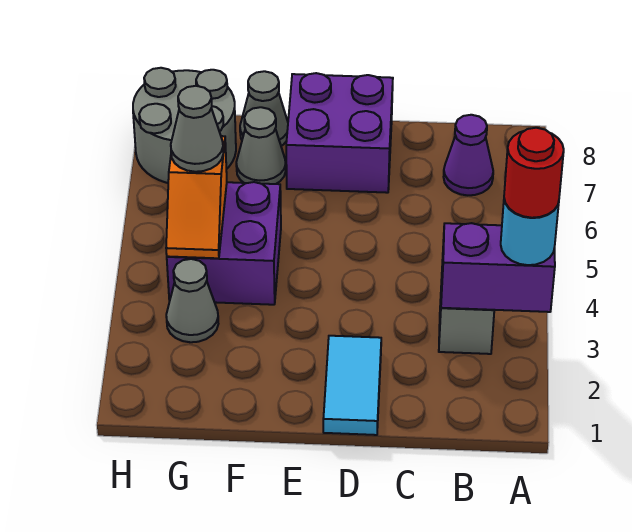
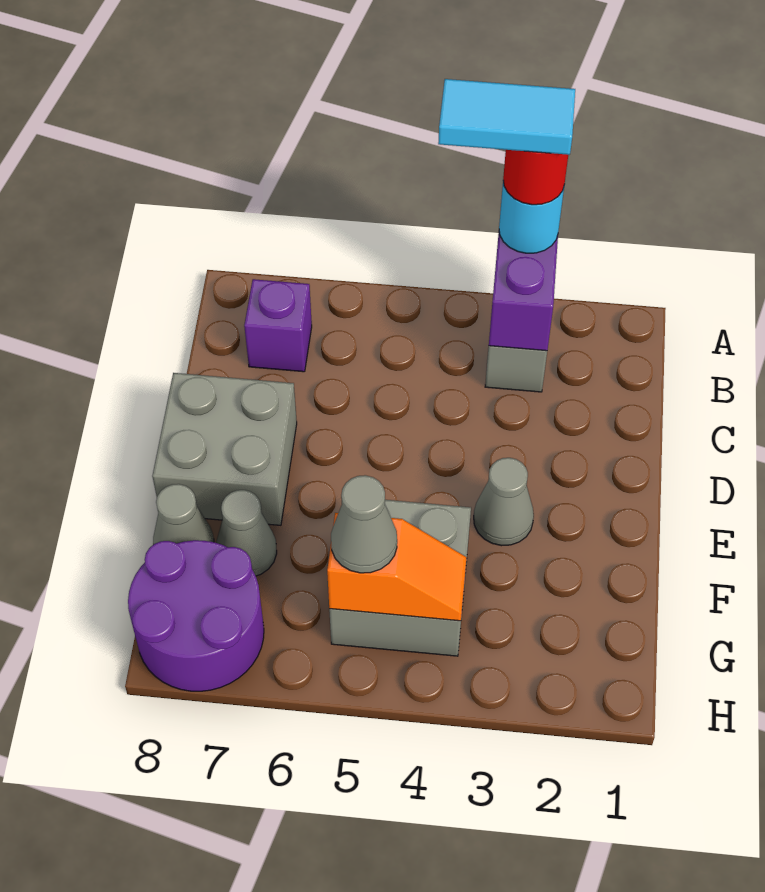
purple 1x1 cone [444,115,493,195] -> purple 1x1 brick [244,279,312,372]
cyan 1x2 tile [323,336,381,435] -> cyan 1x2 tile moved to [438,79,575,155]
purple 2x2 brick [286,73,393,193] -> grey 2x2 brick [152,373,297,525]
purple 2x2 brick [167,182,281,305] -> grey 2x2 brick [329,500,471,656]
grey 1x1 cone [166,259,218,342] -> grey 1x1 cone moved to [474,458,534,546]
grey 2x2 round brick [133,68,236,183] -> purple 2x2 round brick [128,540,264,691]

